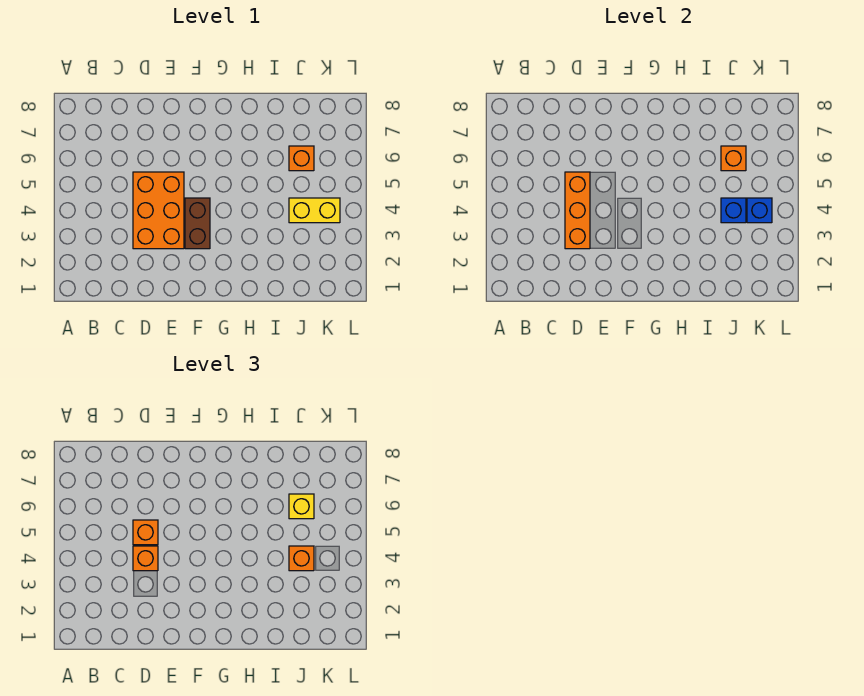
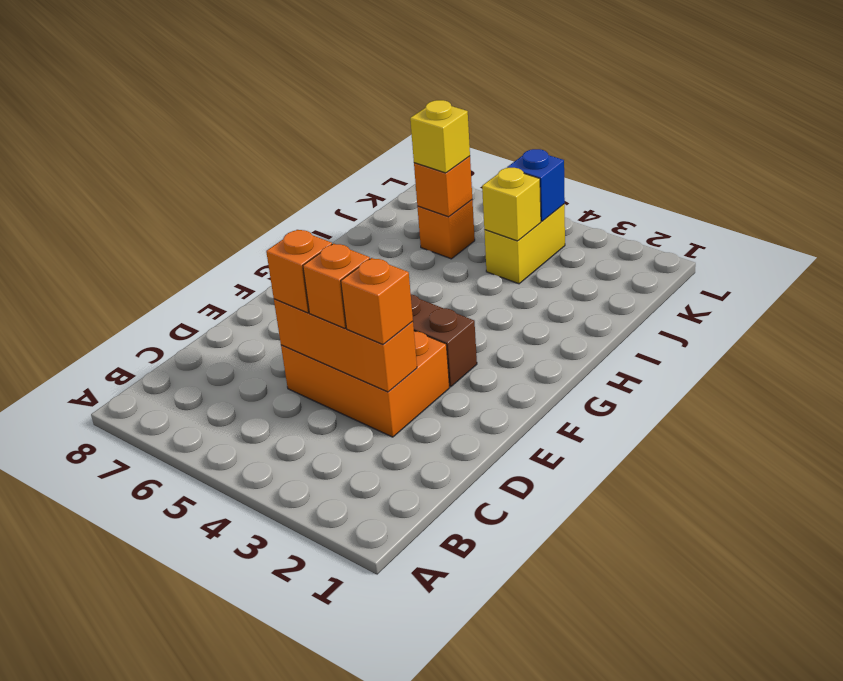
blue 1x1 brick [721,198,746,223] -> yellow 1x1 brick [482,168,541,241]
orange 1x1 brick [289,546,314,571] -> orange 1x1 brick moved to [341,258,413,345]

